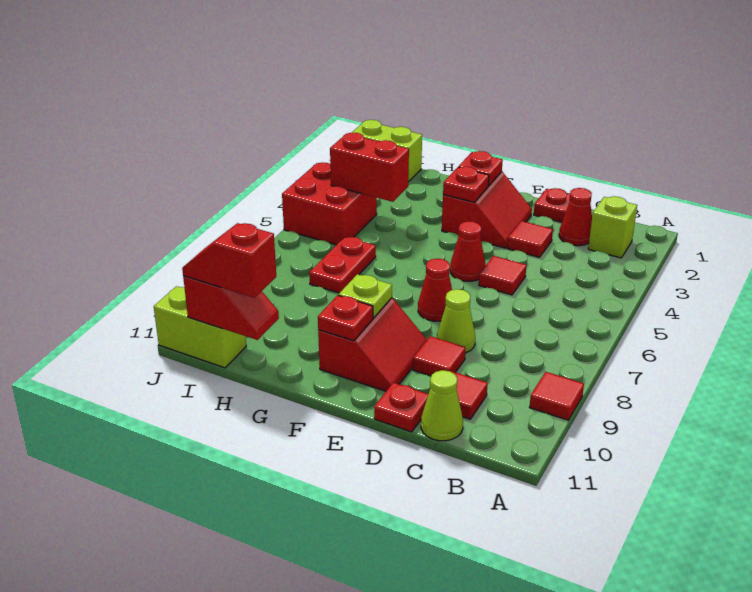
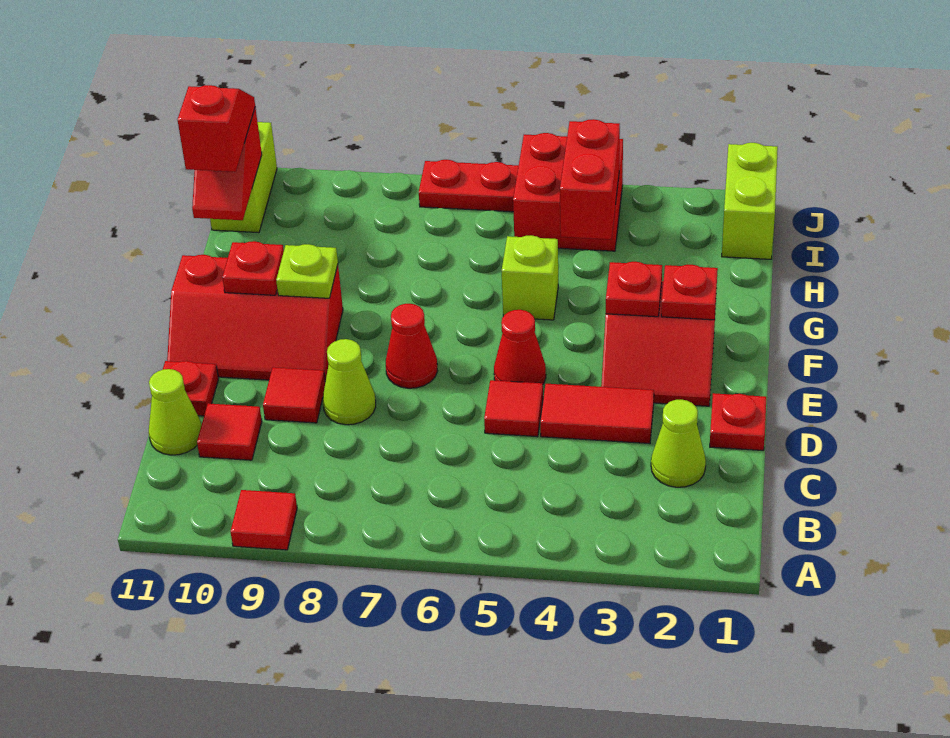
lime 1x1 brick [588,196,637,258] -> lime 1x1 brick moved to [502,235,558,320]
red 1x1 cone [559,188,592,246] -> lime 1x1 cone [651,400,706,487]
red 1x1 tile [507,221,553,257] -> red 1x2 tile [540,384,654,443]
red 2x2 slope [318,298,427,391] -> red 2x3 slope [167,255,343,382]
red 1x2 plate [309,237,376,293] -> red 1x2 plate moved to [419,160,519,212]

